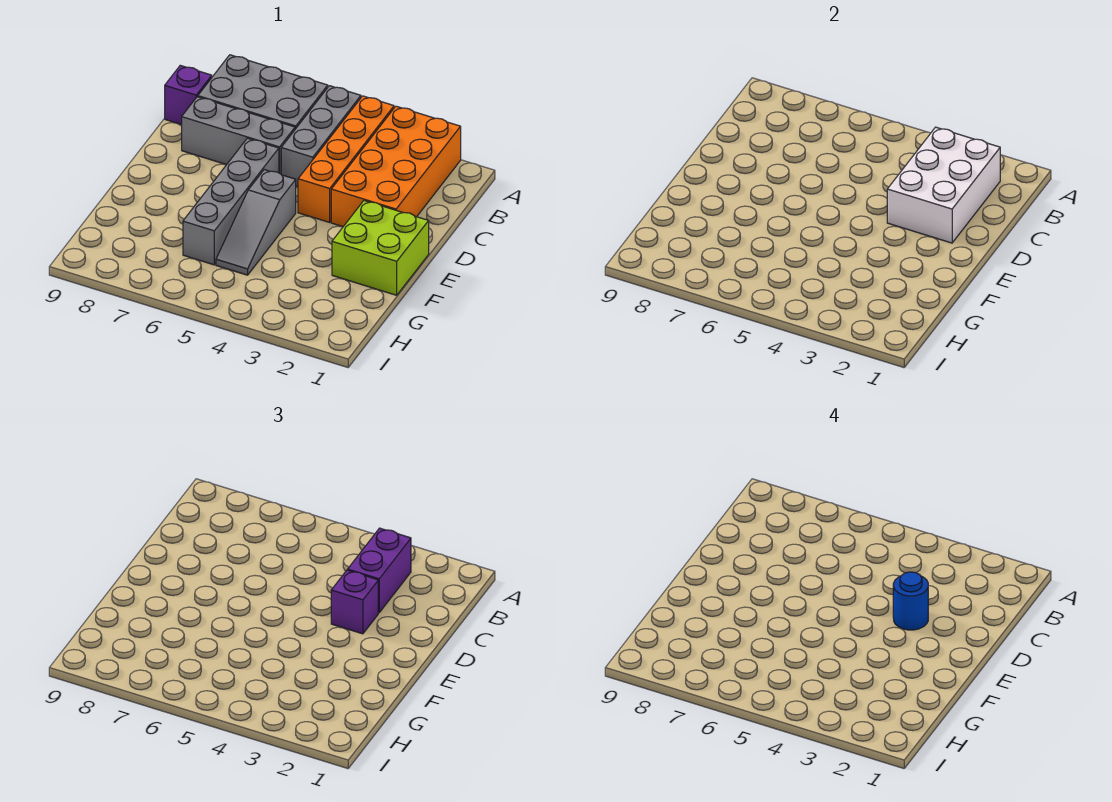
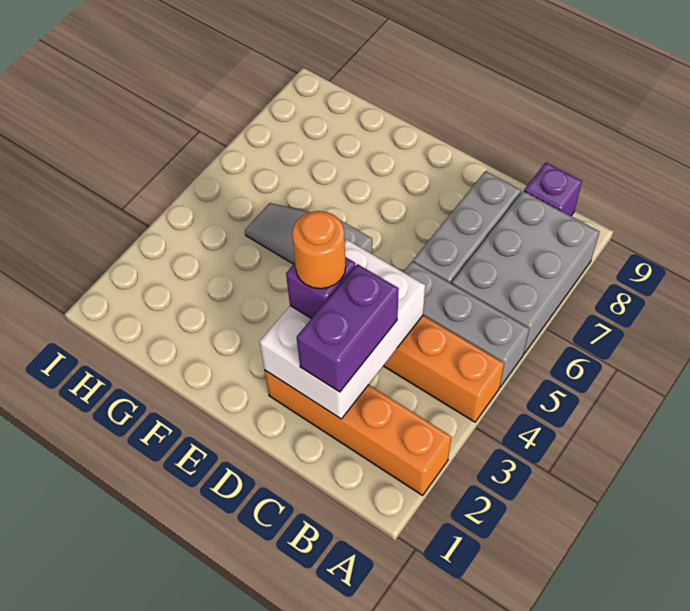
orange 2x4 brick [331,106,461,227] -> orange 1x4 brick [264,370,451,495]
white 2x3 brick [887,127,1000,243] -> white 2x3 brick turned to [260,240,425,419]
purple 1x2 brick [348,528,411,613] -> purple 1x2 brick turned to [297,264,399,392]
blue 1x1 round brick [893,572,928,630] -> orange 1x1 round brick [292,211,346,289]
grey 1x4 brick [183,138,279,265] -> none
lime 2x2 brick [332,201,429,295] -> none

